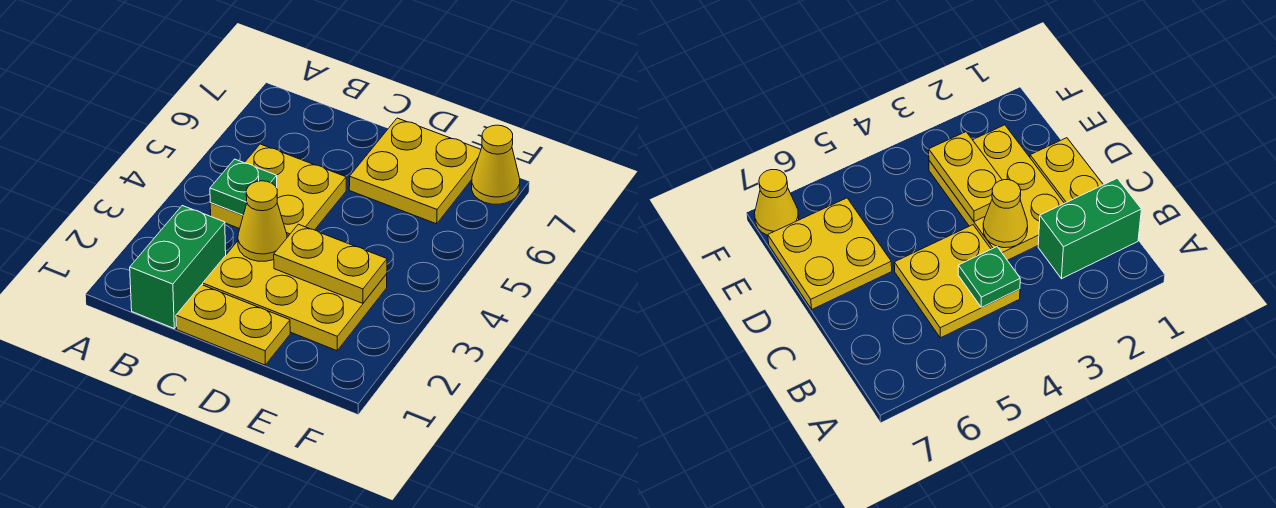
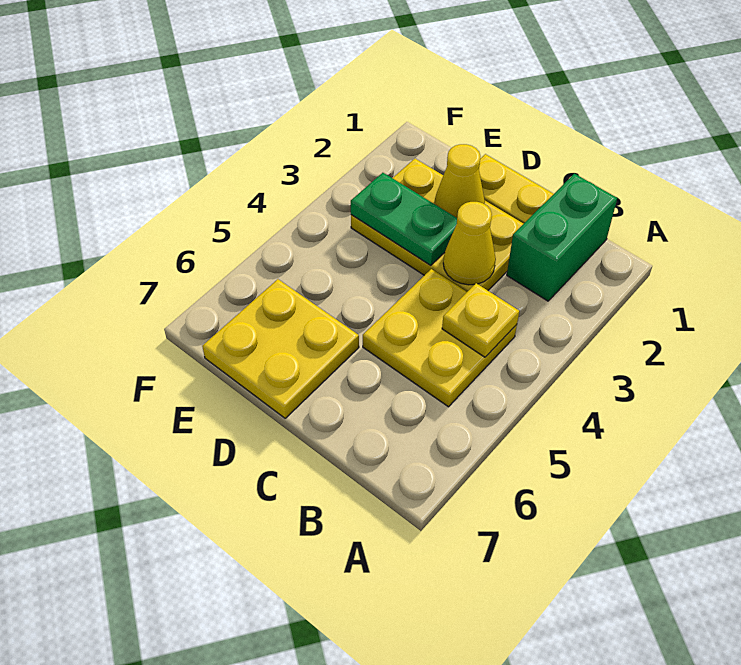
green 1x1 plate [210,159,277,215] -> yellow 1x1 plate [442,283,519,357]
yellow 1x2 plate [274,224,387,303] -> green 1x2 plate [351,173,457,265]
yellow 1x1 cone [472,125,520,204] -> yellow 1x1 cone moved to [435,144,485,218]

